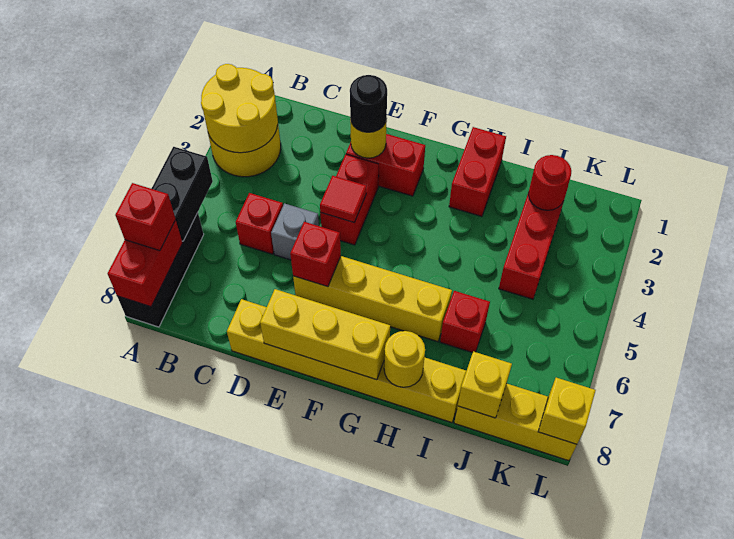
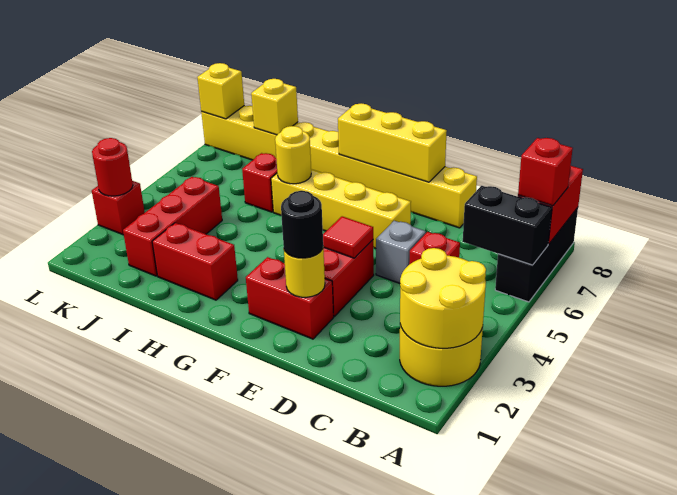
black 1x2 brick [151,147,213,241] -> black 1x2 brick turned to [463,186,552,265]
red 1x1 brick [290,222,341,287] -> red 1x1 brick moved to [92,181,145,235]
red 1x2 brick [449,127,506,216] -> red 1x2 brick turned to [152,223,238,300]
yellow 1x1 round brick [384,331,425,387] -> yellow 1x1 round brick moved to [275,126,311,184]
red 1x1 round brick [528,155,571,210] -> red 1x1 round brick moved to [92,138,133,196]

